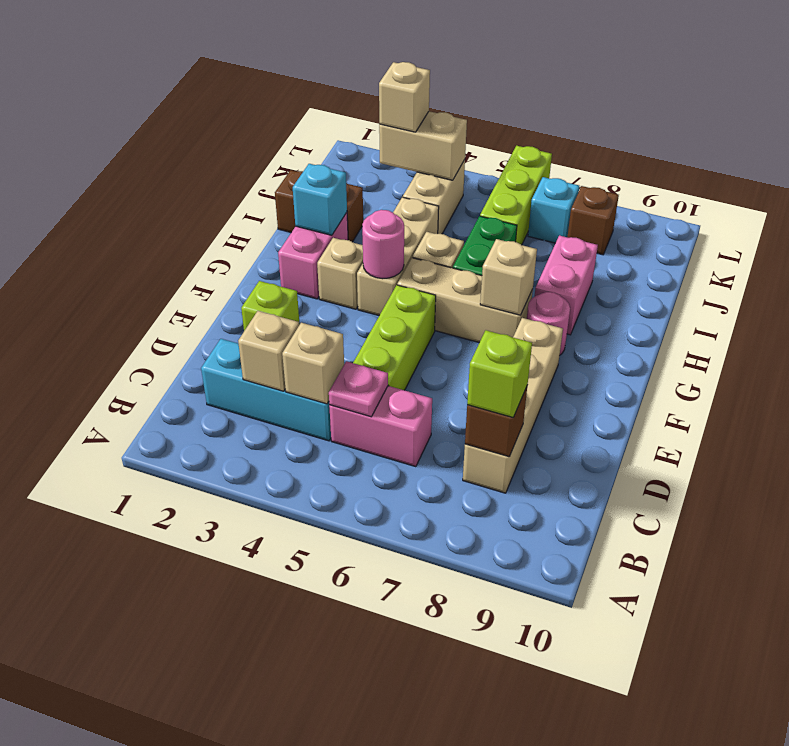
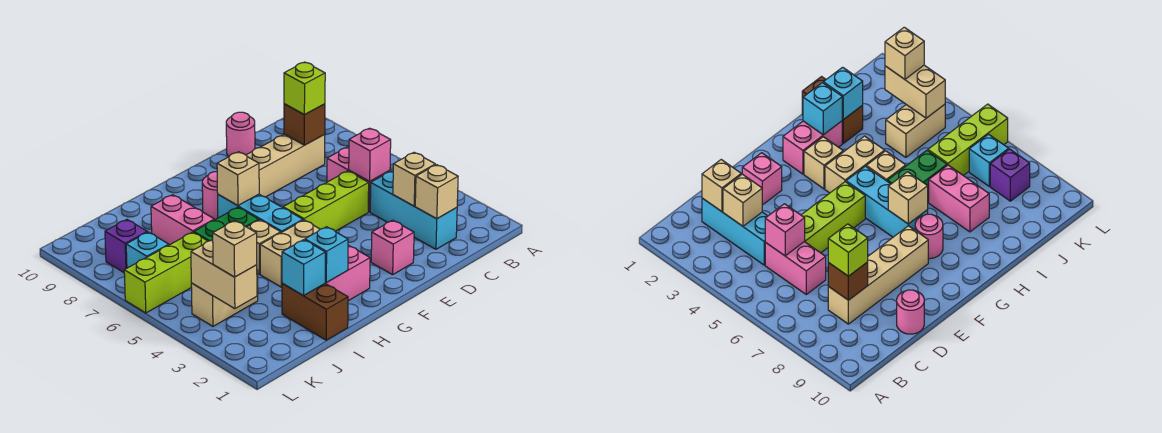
tan 1x1 brick [282,323,344,404] -> tan 1x1 brick moved to [415,165,458,219]
pink 1x1 plate [329,361,388,417] -> pink 1x1 brick [349,128,391,181]
lime 1x1 brick [241,281,300,331] -> pink 1x1 brick [371,220,414,275]
tan 1x3 brick [357,197,439,315] -> tan 1x2 brick [260,220,320,287]
pink 1x1 round brick [362,210,404,279] -> pink 1x1 round brick moved to [226,112,255,156]
tan 1x3 brick [397,258,533,343] -> cyan 1x3 brick [218,194,303,233]
pink 1x2 brick [535,235,598,335] -> pink 1x2 brick turned to [151,195,214,245]
none -> cyan 1x1 brick [282,240,325,296]
brown 1x1 brick [568,186,619,255] -> purple 1x1 brick [105,220,147,272]

